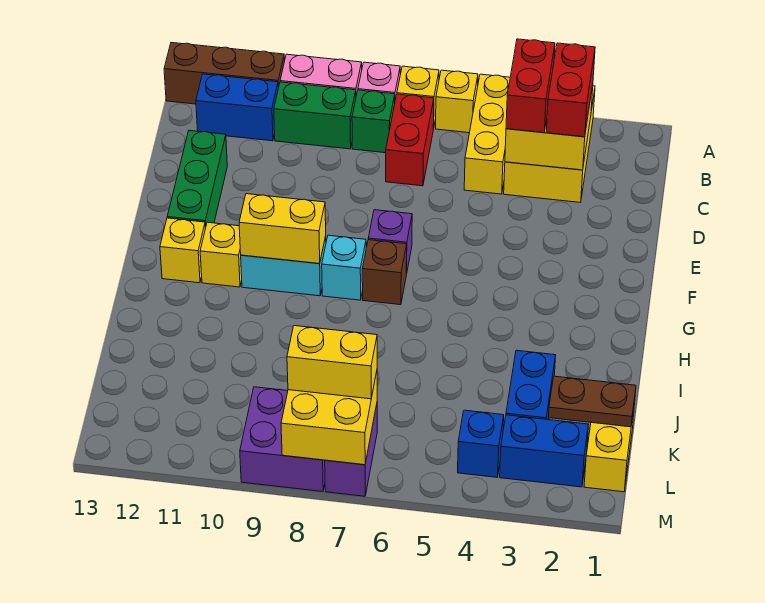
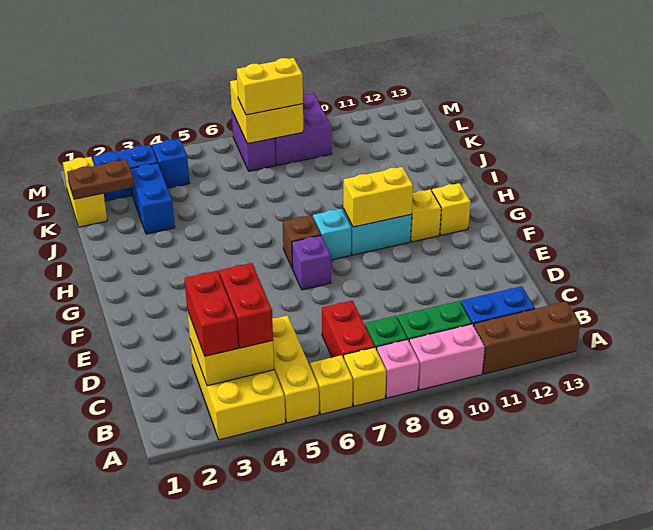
green 1x3 brick [167,131,227,228] -> none

